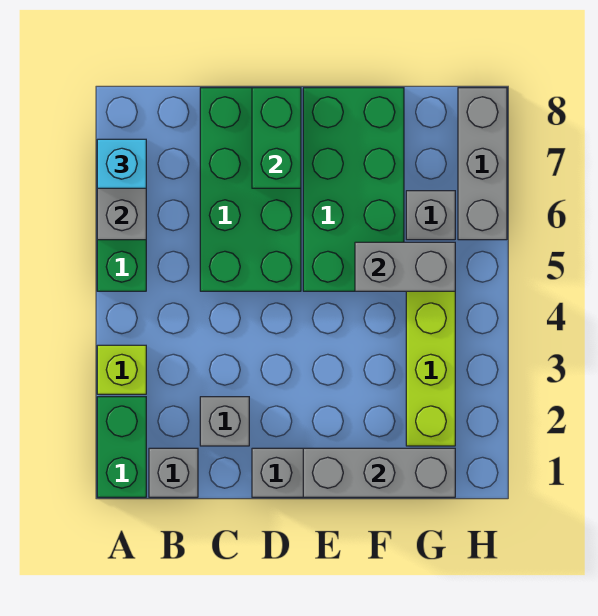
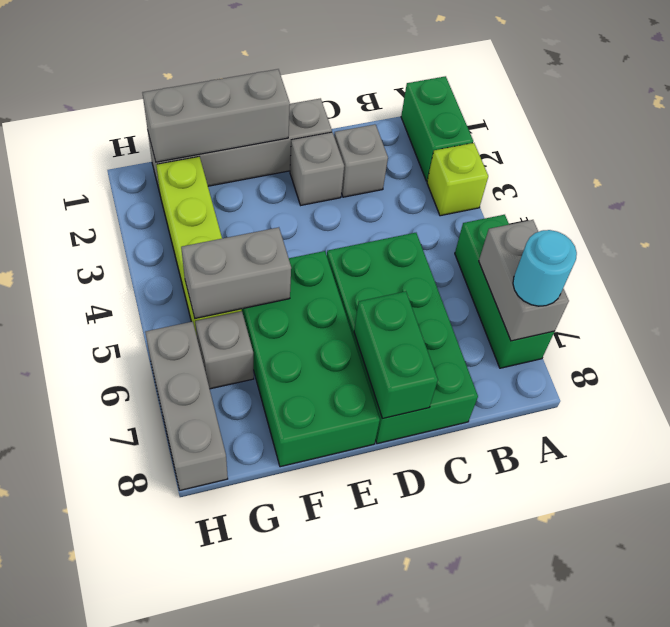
cyan 1x1 brick [97,139,146,188] -> cyan 1x1 round brick [513,230,577,306]
grey 1x1 brick [149,448,198,497] -> grey 1x1 brick moved to [290,132,344,205]

